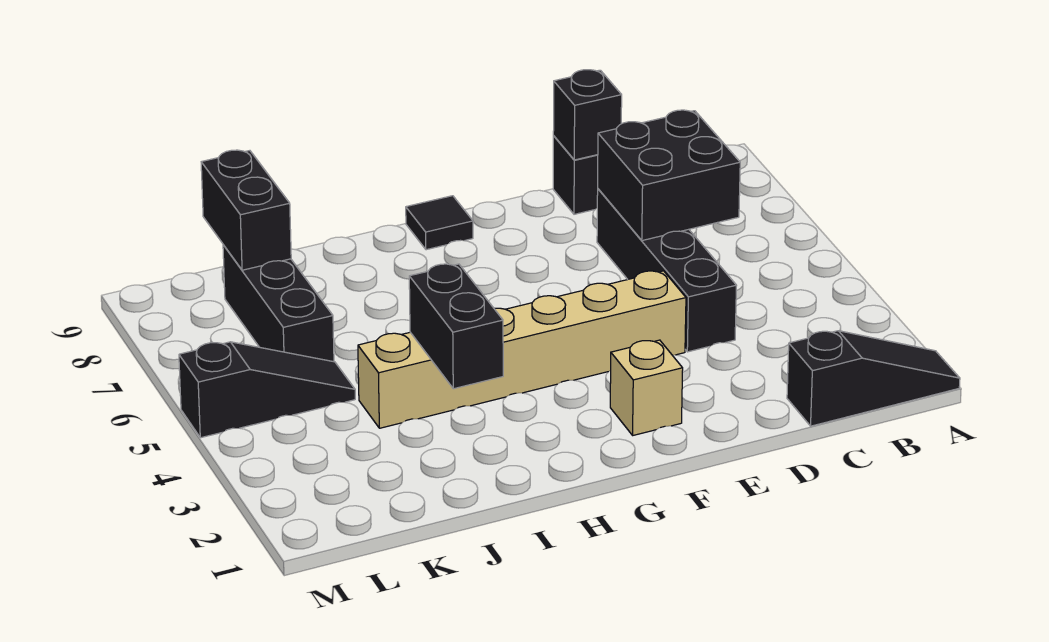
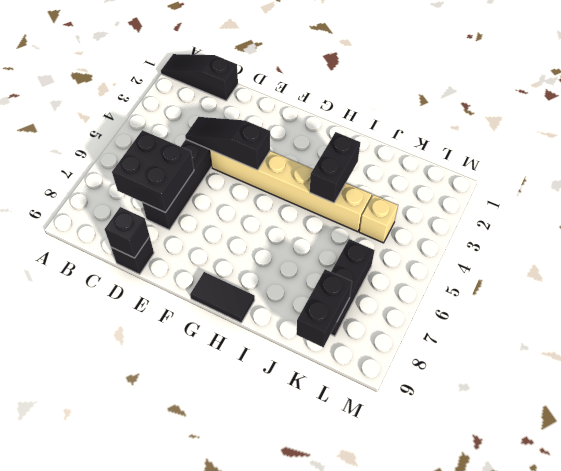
tan 1x1 brick [610,340,683,435] -> tan 1x1 brick moved to [359,195,398,243]
black 1x1 tile [406,196,473,250] -> black 1x2 tile [190,272,255,323]
black 1x3 slope [179,342,355,438] -> black 1x3 slope moved to [185,117,270,170]

